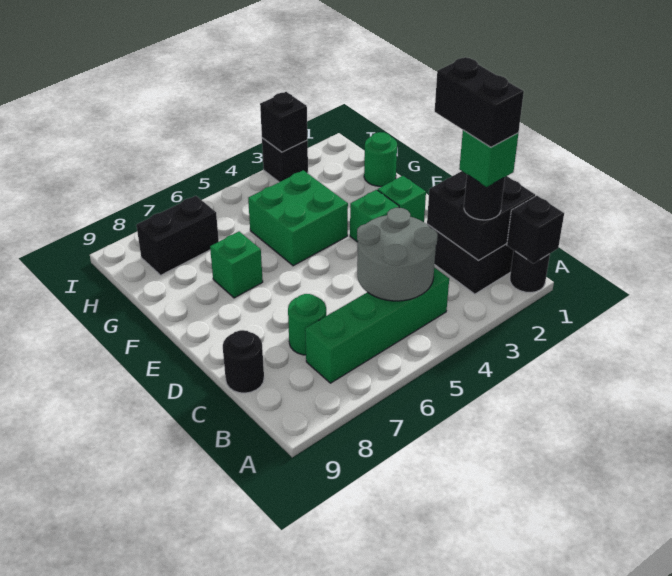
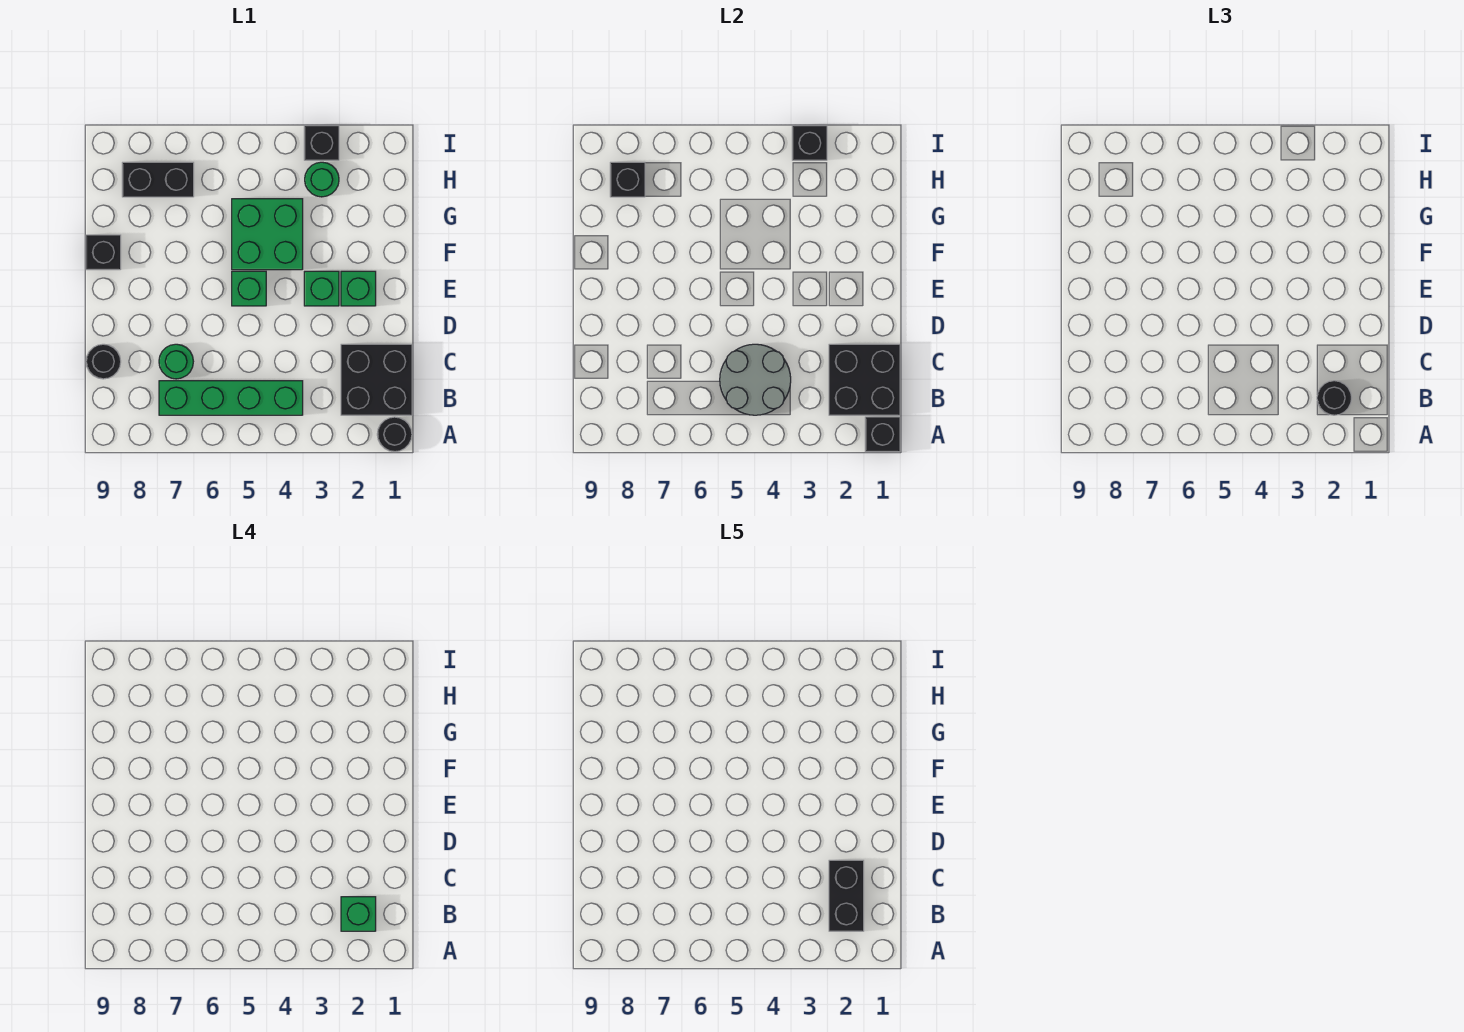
green 1x1 brick [210,232,263,298] -> green 1x1 brick moved to [232,271,266,306]
none -> black 1x1 brick [86,235,121,270]
green 1x1 round brick [364,132,397,186] -> green 1x1 round brick moved to [305,162,339,197]
none -> black 1x1 brick [610,162,645,197]

